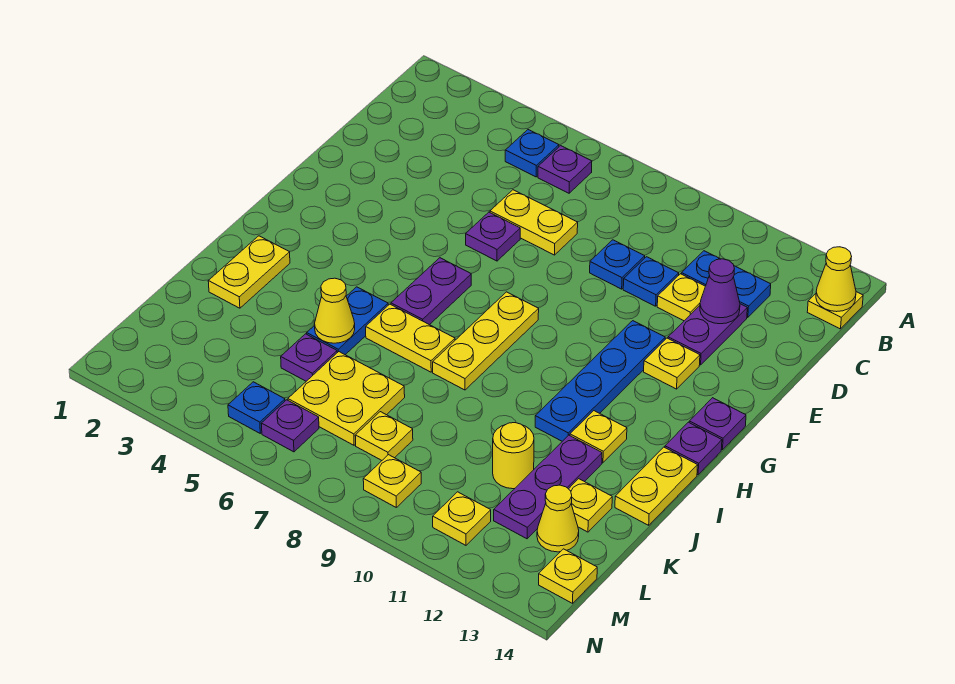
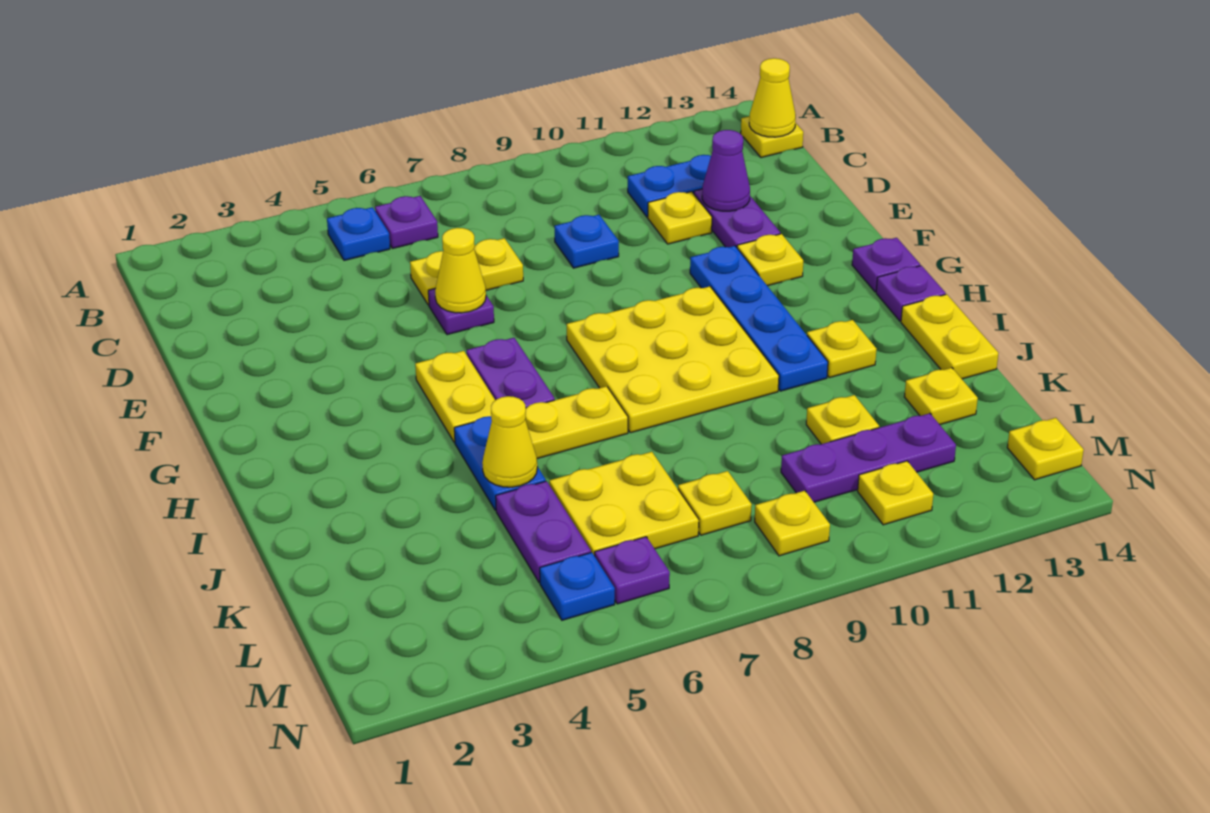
blue 1x1 plate [623,257,679,306] -> none
yellow 1x3 plate [433,292,539,390] -> yellow 3x3 plate [567,286,779,433]
yellow 1x2 plate [208,236,290,308] -> yellow 1x2 plate moved to [415,351,495,442]
purple 1x3 plate [494,435,602,539] -> purple 1x3 plate turned to [781,413,956,502]
purple 1x1 plate [281,334,337,381] -> purple 1x2 plate [496,481,591,583]
yellow 1x1 round brick [493,423,534,489] -> yellow 1x1 plate [806,395,879,444]
yellow 1x1 cone [537,485,579,552] -> yellow 1x1 cone moved to [435,228,486,313]

